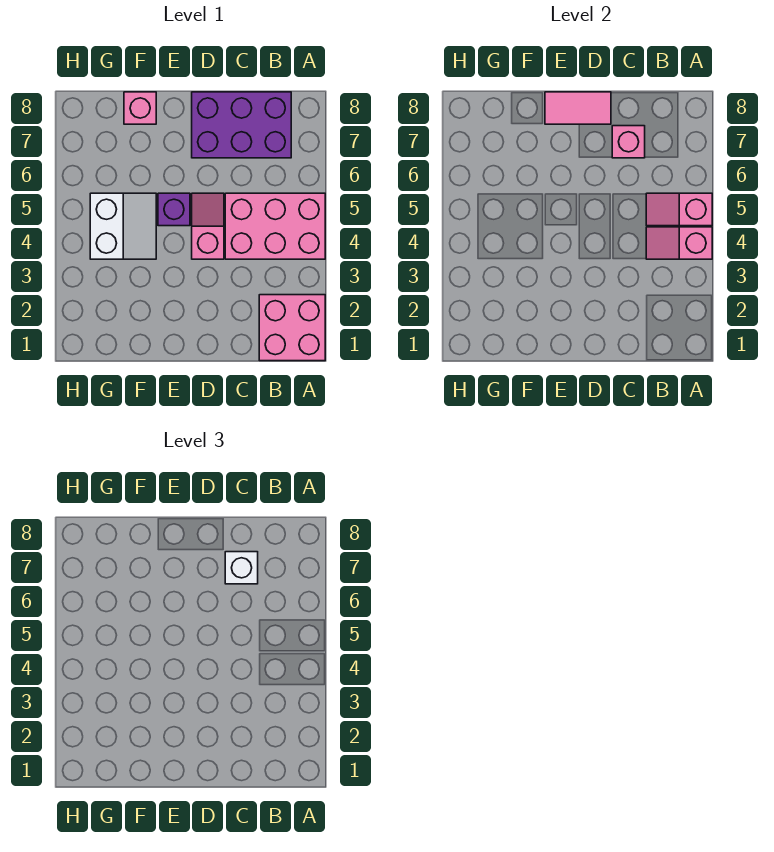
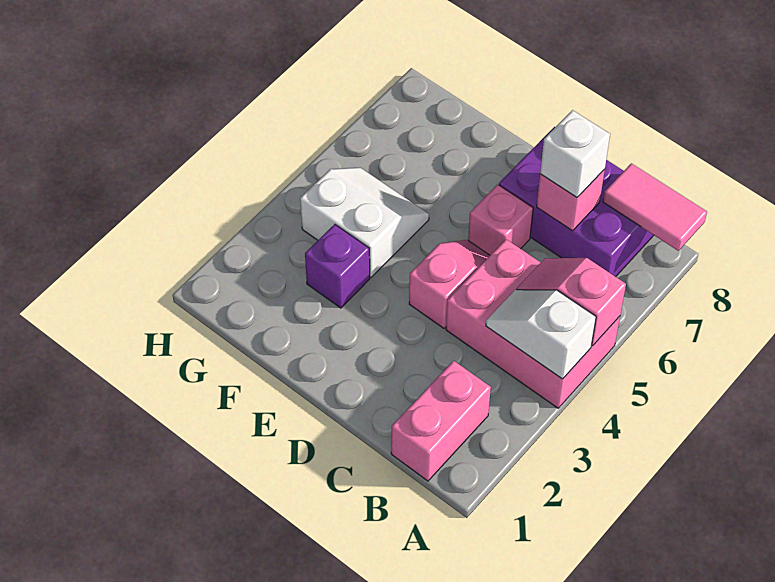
pink 2x2 brick [259,295,325,361] -> pink 1x2 brick [391,361,491,481]
pink 1x2 slope [646,227,712,259] -> white 1x2 slope [486,290,596,379]
pink 1x2 tile [545,92,611,124] -> pink 1x2 tile moved to [603,163,707,251]
purple 1x1 brick [158,193,190,226] -> purple 1x1 brick moved to [305,224,370,308]
white 2x2 slope [90,193,156,259] -> white 2x2 slope turned to [300,167,429,277]
pink 1x1 brick [124,92,156,124] -> pink 1x1 brick moved to [468,184,533,255]

